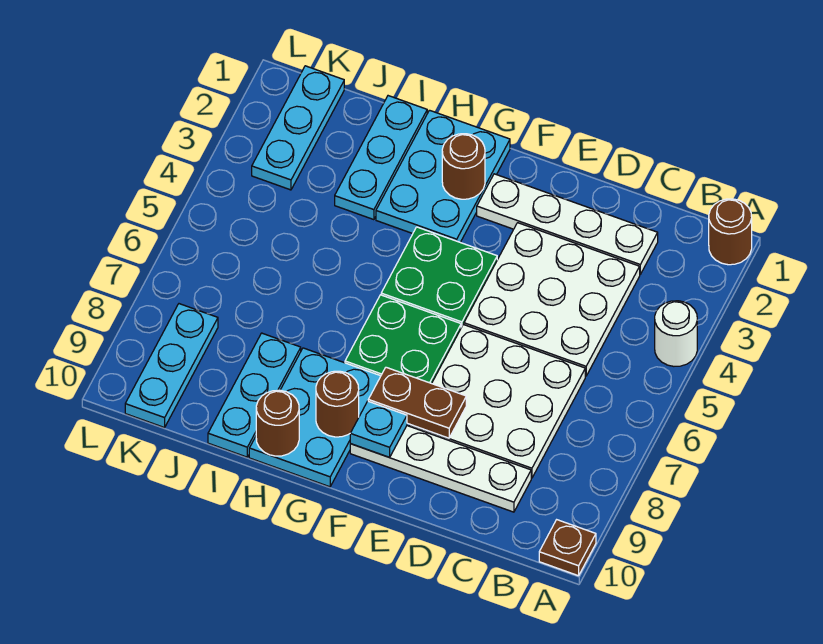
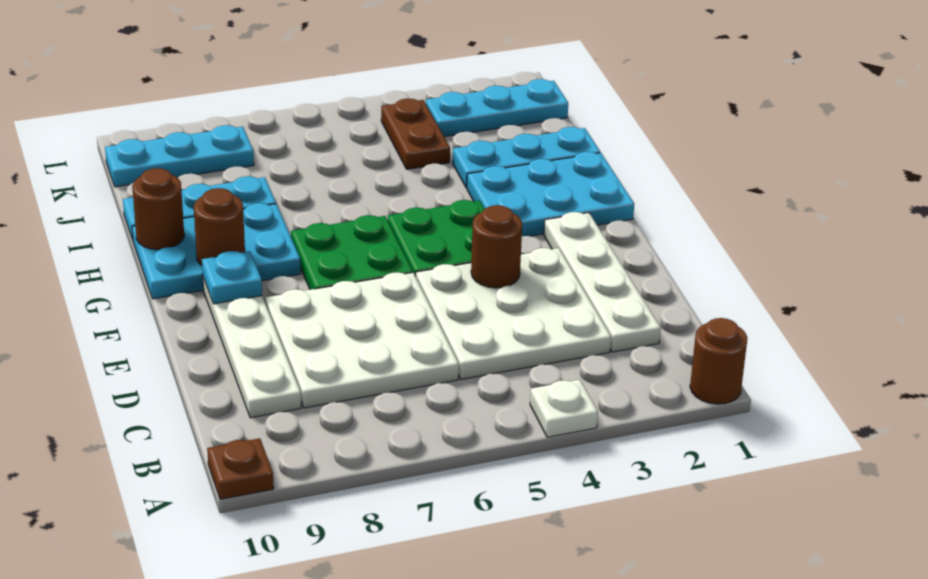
white 1x1 round brick [655,301,697,366] -> white 1x1 plate [530,380,598,437]
brown 1x2 plate [368,367,466,438] -> brown 1x2 plate moved to [381,99,450,169]
brown 1x1 round brick [442,134,485,199] -> brown 1x1 round brick moved to [471,205,522,288]

